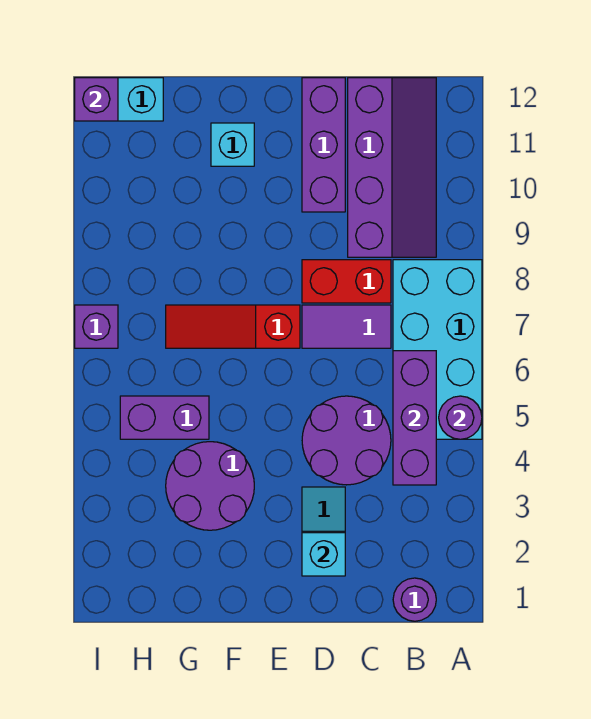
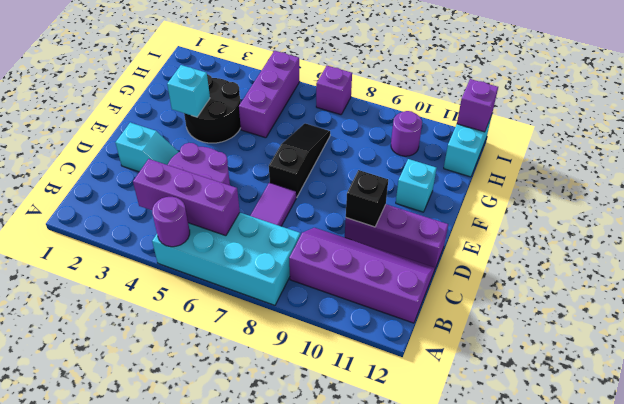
purple 1x1 round brick [393,578,436,621] -> purple 1x1 round brick moved to [391,111,422,156]
purple 2x4 slope [348,78,436,257] -> purple 2x4 slope turned to [289,228,435,323]
red 1x2 brick [302,260,391,303] -> none
cyan 1x1 brick [302,533,345,576] -> cyan 1x1 brick moved to [167,65,210,117]
none -> black 1x1 brick [346,170,388,227]
red 1x3 slope [166,305,300,348] -> black 1x3 slope [269,123,330,198]
purple 2x2 round brick [166,442,254,530] -> black 2x2 round brick [184,74,241,143]
purple 1x2 brick [120,396,209,439] -> purple 1x3 brick [239,51,300,138]

